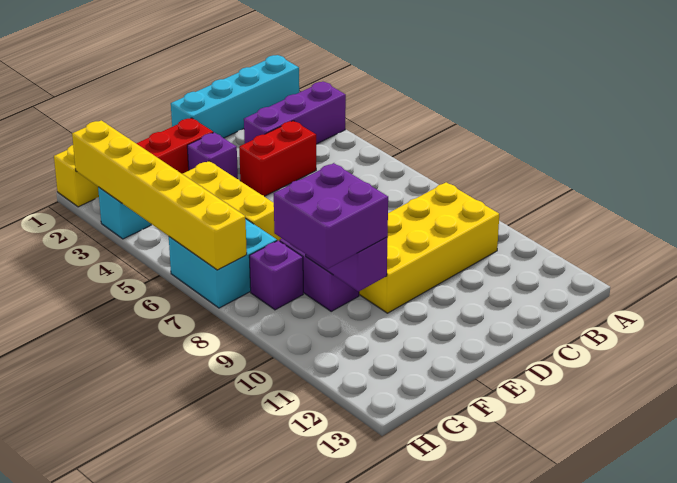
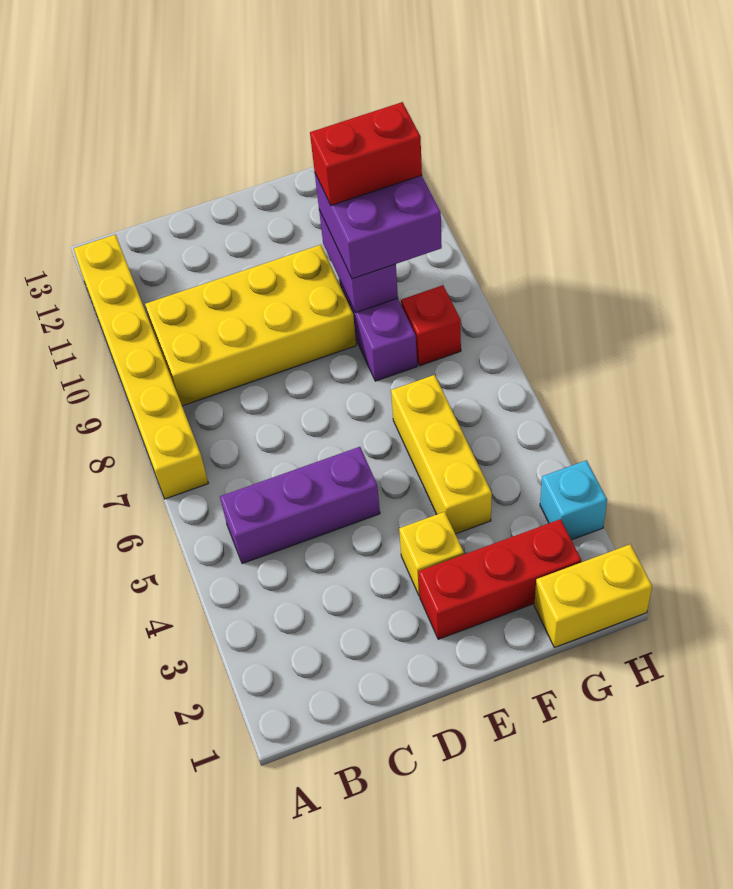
cyan 1x4 brick [171,55,299,138] -> none
purple 1x3 brick [244,82,346,144] -> purple 1x3 brick moved to [220,447,380,564]
red 1x2 brick [239,121,316,196] -> red 1x2 brick moved to [310,102,422,205]
purple 1x1 brick [187,132,238,179] -> yellow 1x1 brick [399,512,464,596]
cyan 2x2 brick [169,219,277,308] -> none
purple 1x1 brick [249,241,303,310] -> red 1x1 brick [401,285,461,366]
yellow 1x6 brick [72,120,247,270] -> yellow 1x6 brick moved to [74,235,208,499]

